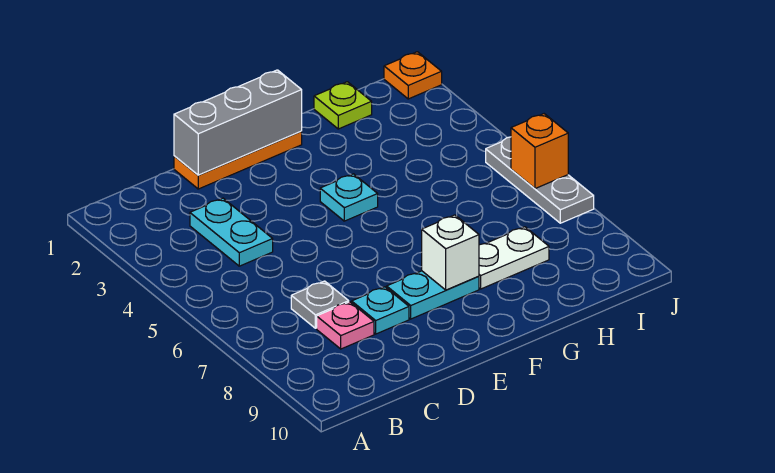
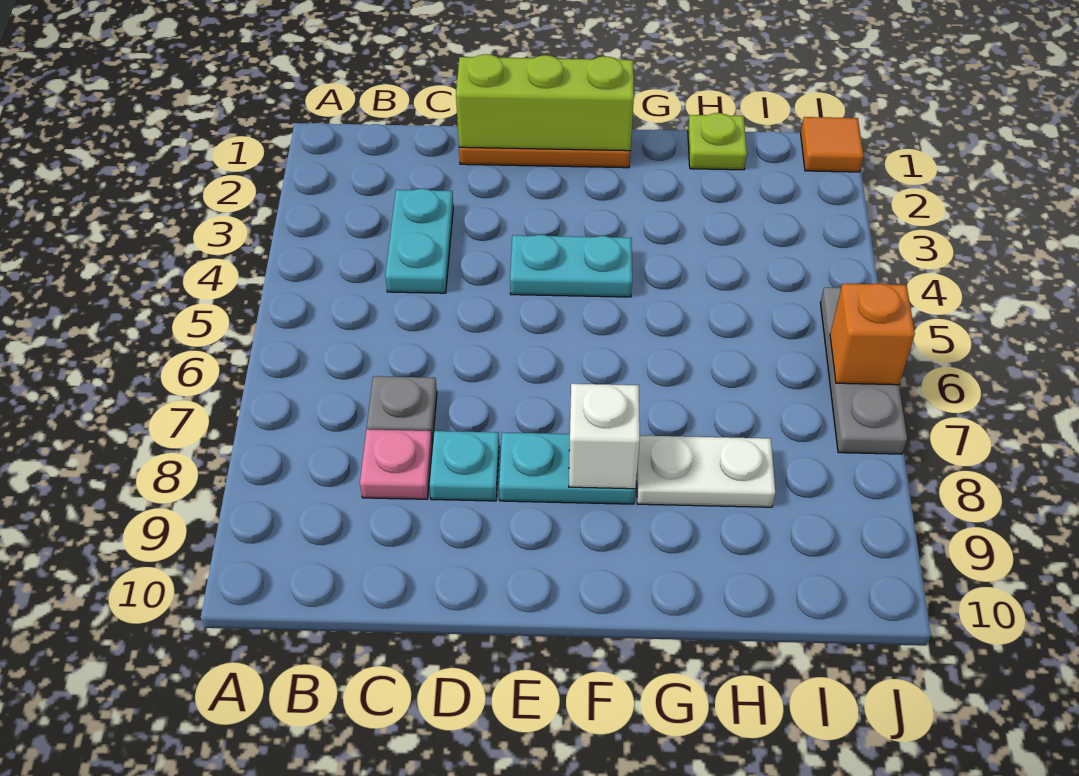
grey 1x3 brick [174,70,302,175] -> lime 1x3 brick [456,54,634,151]
cyan 1x1 plate [320,174,378,221] -> cyan 1x2 plate [510,235,632,297]
orange 1x1 plate [384,52,442,99] -> orange 1x1 tile [801,117,864,172]

